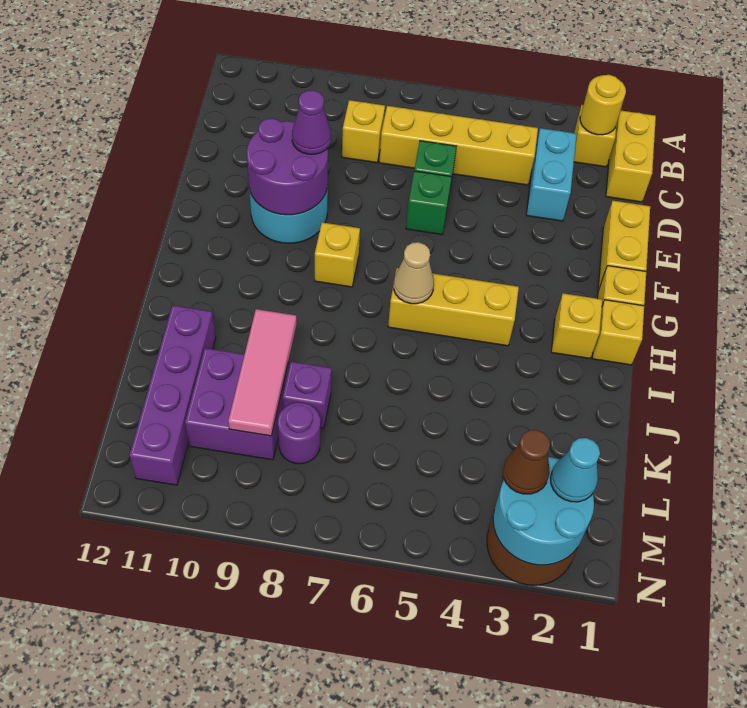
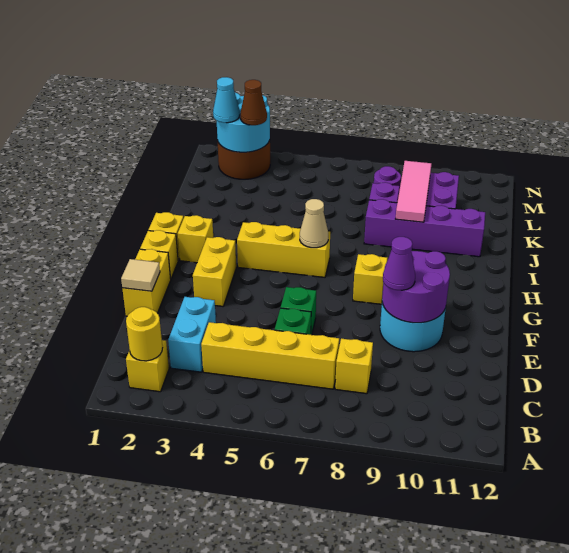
yellow 1x2 brick [606,111,656,202] -> yellow 1x2 brick moved to [193,237,236,306]
none -> tan 1x1 tile [121,259,160,291]
purple 1x4 brick [129,305,216,485] -> purple 1x4 brick turned to [364,199,485,257]

